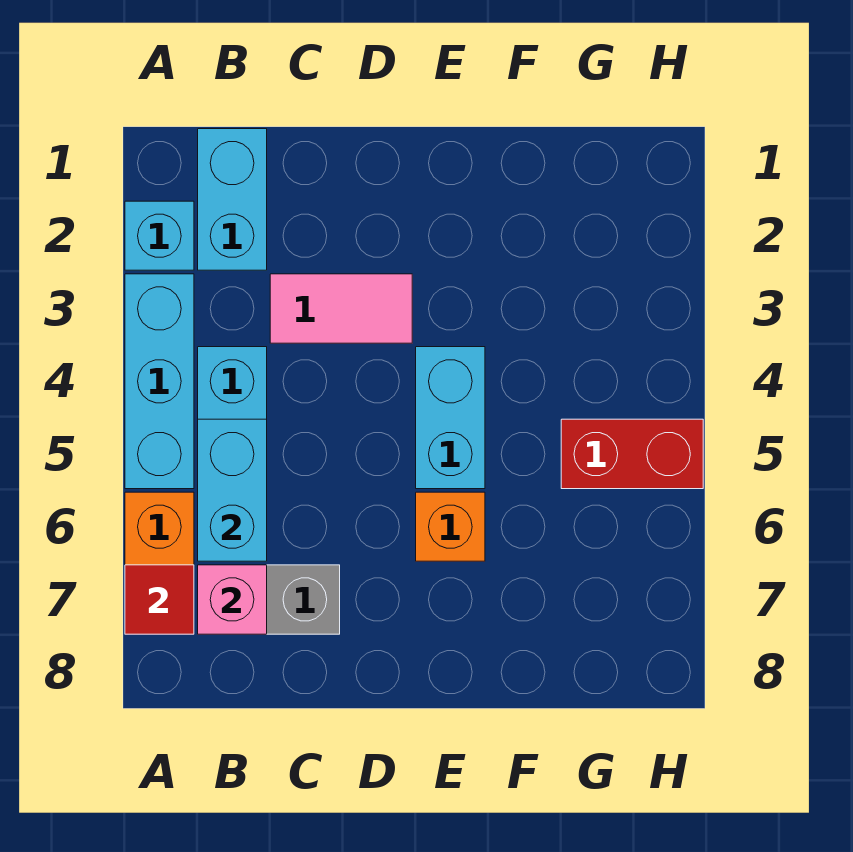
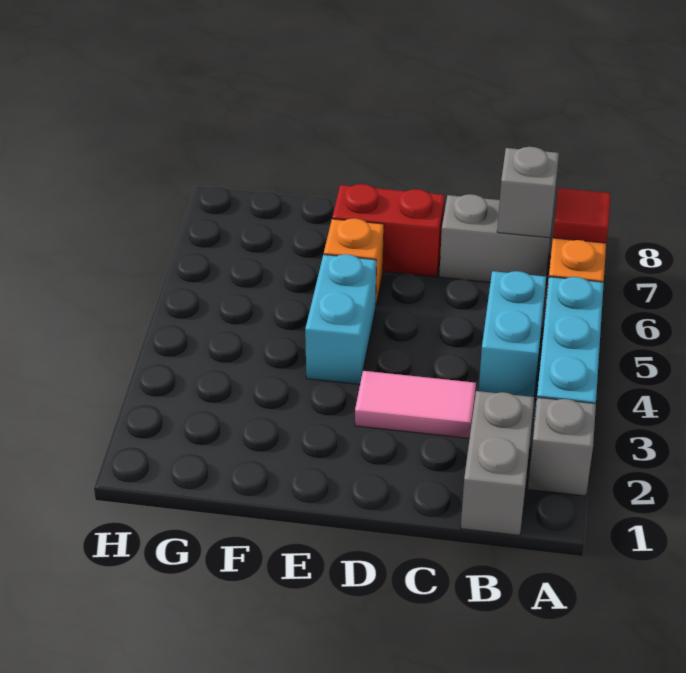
cyan 1x1 brick [125,201,194,270] -> grey 1x1 brick [528,397,596,496]
cyan 1x2 brick [198,129,267,270] -> grey 1x2 brick [461,391,534,535]
cyan 1x2 brick [198,419,267,561] -> none
pink 1x1 brick [198,565,267,634] -> grey 1x1 brick [497,147,559,238]
red 1x2 brick [561,419,703,489] -> red 1x2 brick moved to [332,184,445,277]

